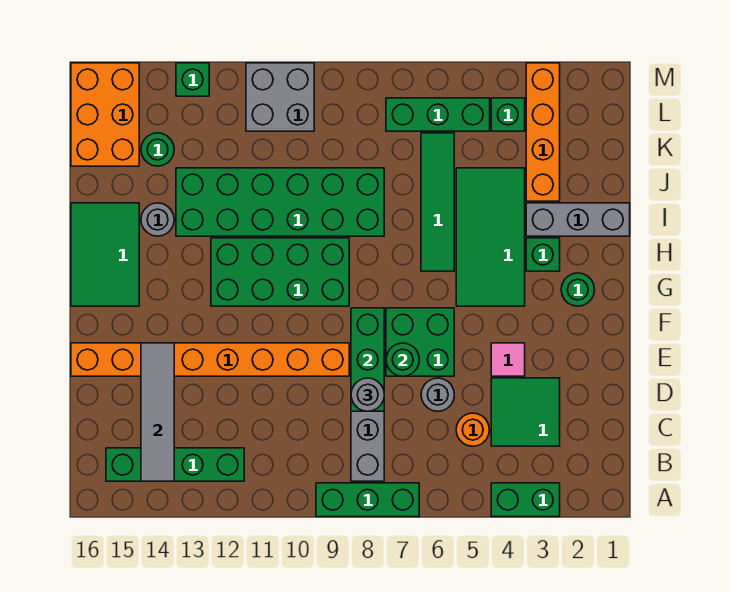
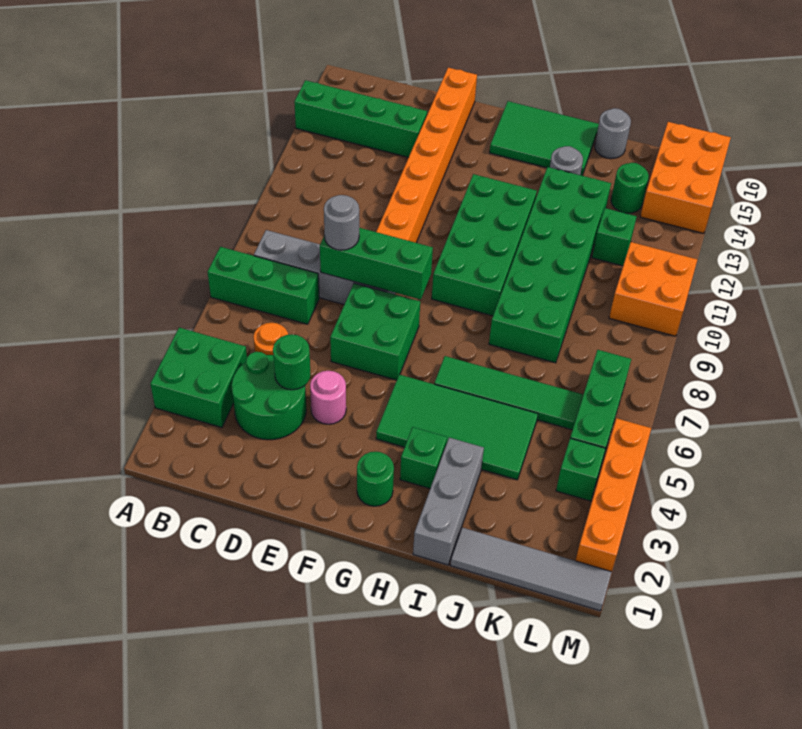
green 1x2 brick [491,483,560,517] -> green 2x2 brick [150,328,247,428]
green 1x3 brick [316,483,419,517] -> green 1x3 brick turned to [208,247,319,324]
green 1x4 brick [106,448,244,481] -> green 1x4 brick turned to [294,80,427,157]
grey 1x4 tile [141,343,174,481] -> grey 1x4 tile moved to [450,527,612,611]
green 2x2 tile [491,378,560,446] -> green 2x2 round brick [232,352,306,440]
grey 1x1 round brick [421,378,454,411] -> grey 1x1 round brick moved to [595,108,631,159]
pink 1x1 tile [491,343,525,376] -> pink 1x1 round brick [310,371,346,424]
green 1x1 round brick [386,343,419,376] -> green 1x1 round brick moved to [273,334,311,390]
orange 1x4 brick [526,63,560,201] -> orange 1x4 brick turned to [575,418,651,572]
orange 2x3 brick [71,63,139,166] -> orange 2x3 brick turned to [640,122,731,233]
grey 2x2 brick [246,63,314,131] -> orange 2x2 brick [609,242,697,336]
green 1x1 brick [176,63,209,96] -> green 1x1 brick moved to [592,208,637,266]

